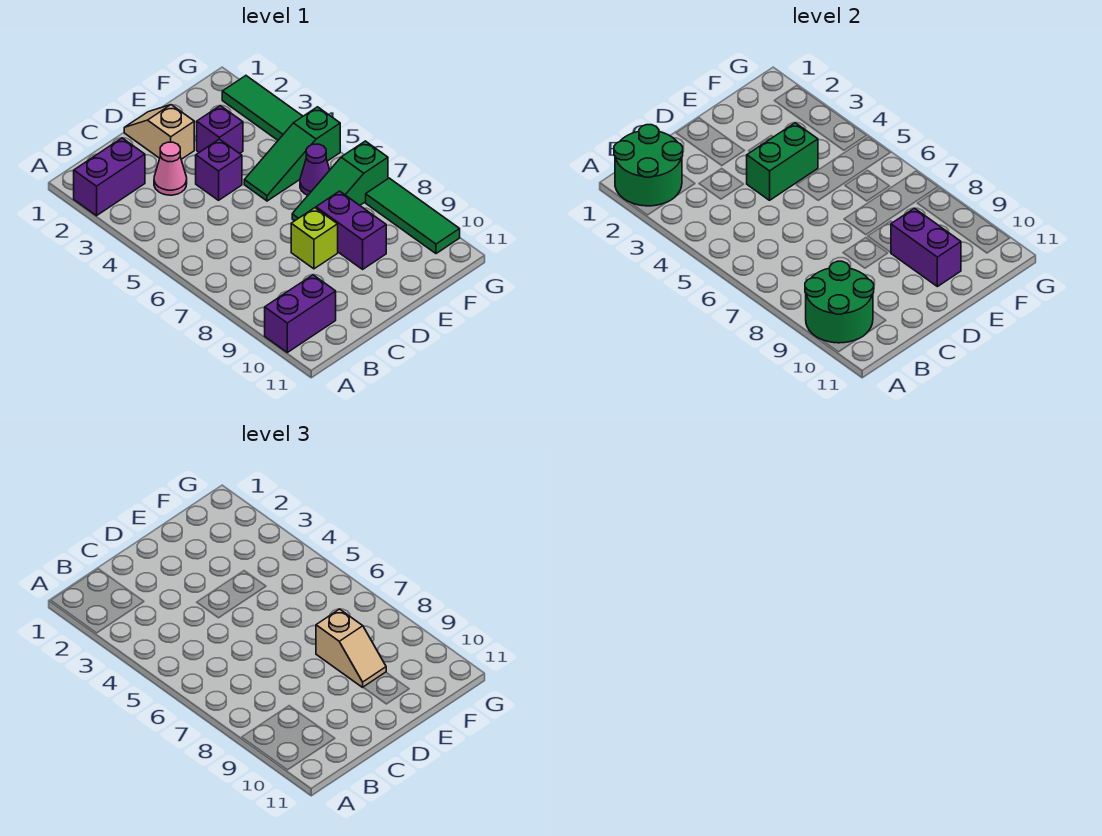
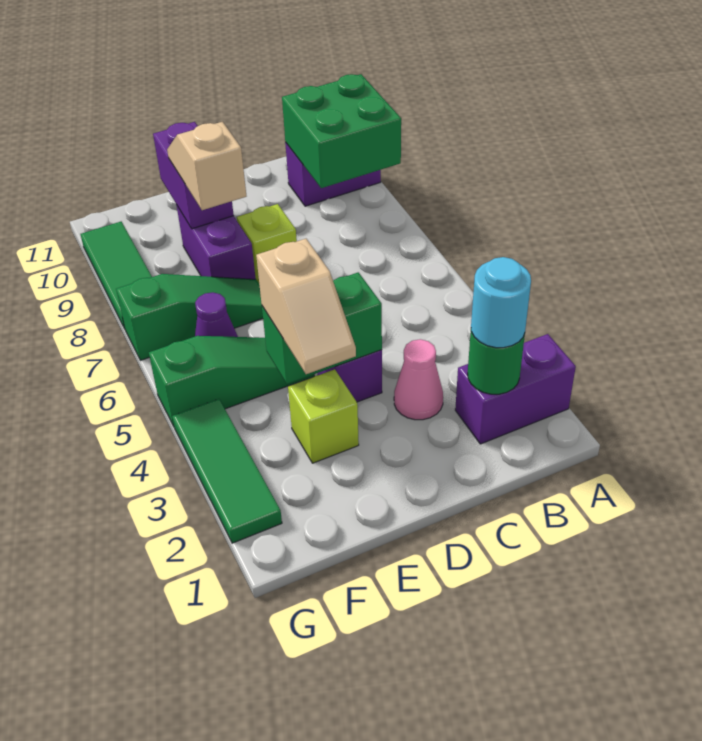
green 2x2 round brick [614,125,683,206] -> green 1x1 round brick [468,332,525,394]
green 2x2 round brick [805,261,874,343] -> green 2x2 brick [282,74,401,188]
none -> cyan 1x1 round brick [471,257,531,348]
tan 1x2 slope [124,105,194,159] -> tan 1x2 slope moved to [256,239,356,374]
purple 1x1 brick [197,106,243,154] -> lime 1x1 brick [288,369,359,463]

